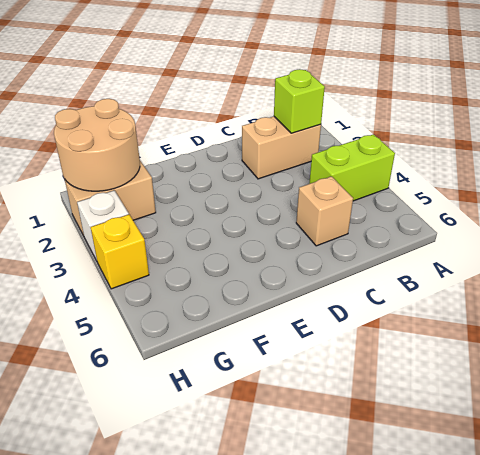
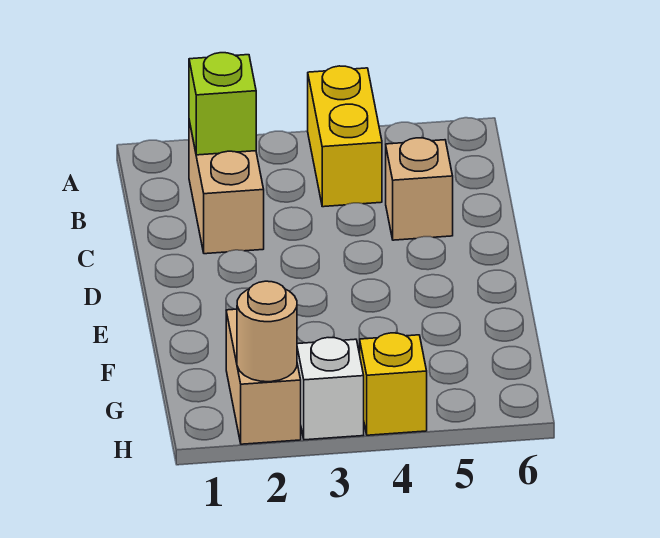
lime 1x2 brick [309,134,395,201] -> yellow 1x2 brick [308,66,382,207]
tan 2x2 round brick [54,99,140,191] -> tan 1x1 round brick [237,281,297,382]

